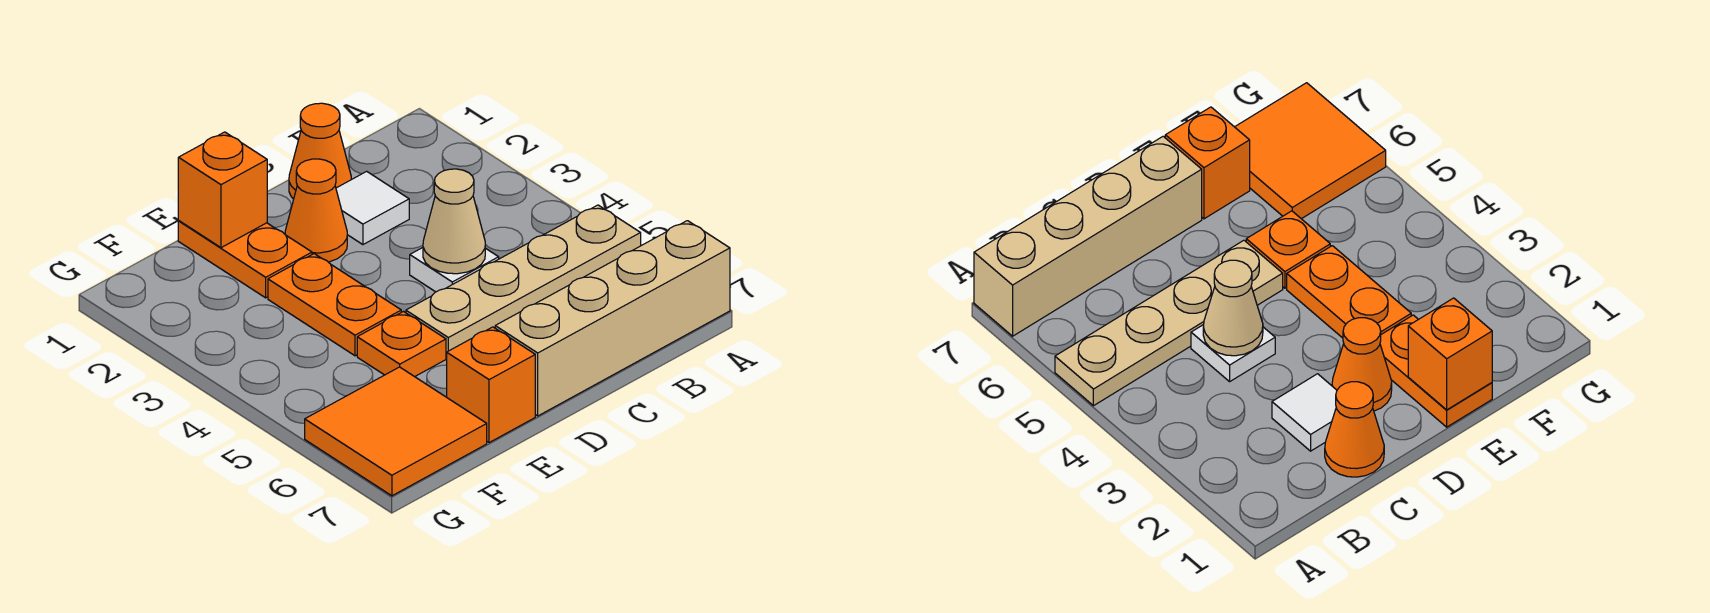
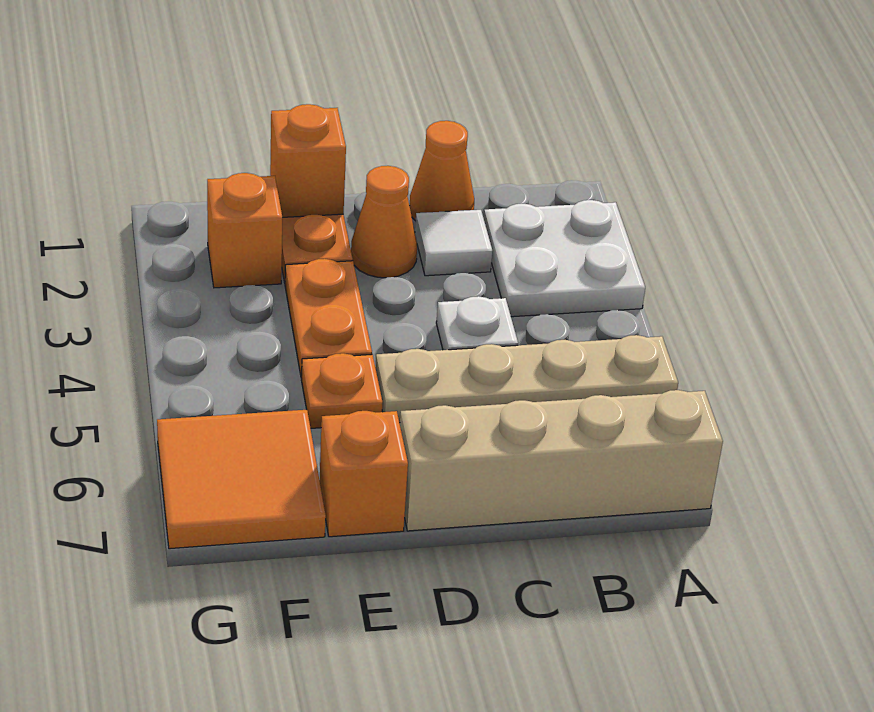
none -> white 2x2 plate [484,200,645,317]
tan 1x1 cone [423,169,485,274] -> none
none -> orange 1x1 brick [207,173,282,288]

